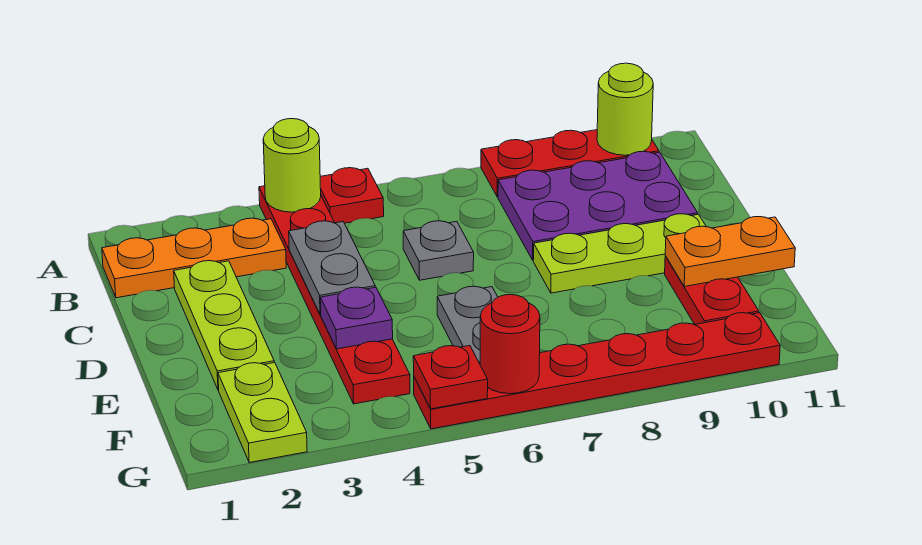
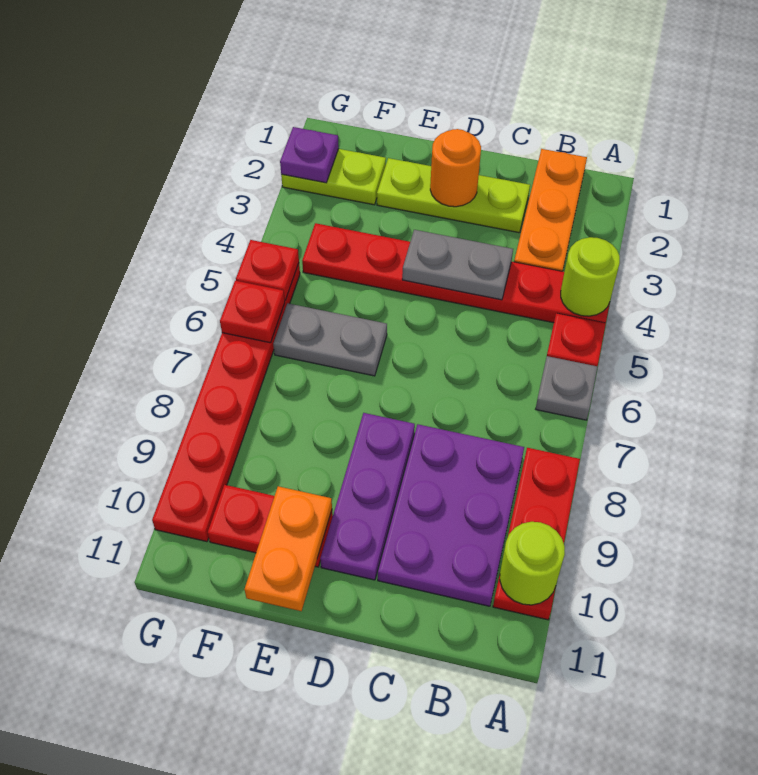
grey 1x1 plate [403,221,474,280] -> grey 1x1 plate moved to [536,356,598,420]
none -> orange 1x1 round brick [430,129,481,207]
lime 1x3 plate [533,214,706,293] -> purple 1x3 plate [320,413,415,580]
purple 1x1 plate [320,287,393,349] -> purple 1x1 plate moved to [280,127,339,183]
red 1x1 round brick [480,295,540,394] -> red 1x1 plate [220,281,285,343]

